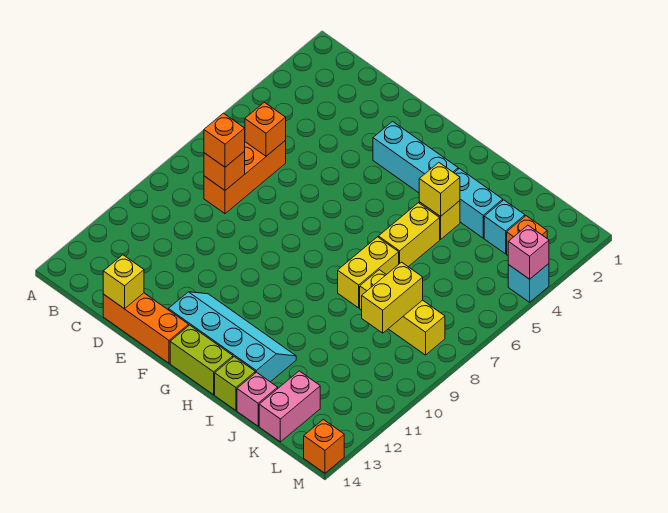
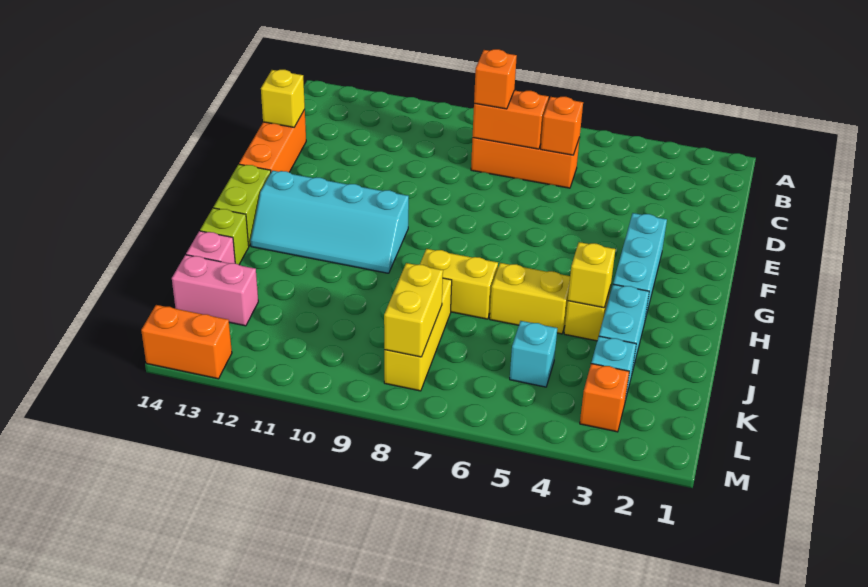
orange 1x1 brick [204,151,245,190] -> orange 1x2 brick [473,90,549,149]
cyan 2x4 slope [168,292,296,382] -> cyan 2x4 slope turned to [250,171,409,273]
yellow 1x2 brick [362,262,423,333] -> yellow 1x2 brick turned to [384,263,443,357]
cyan 1x1 brick [508,264,549,302] -> cyan 1x1 brick moved to [510,321,557,387]
pink 1x1 brick [508,225,549,279] -> none
orange 1x1 brick [304,419,344,473] -> orange 1x2 brick [141,305,232,379]

